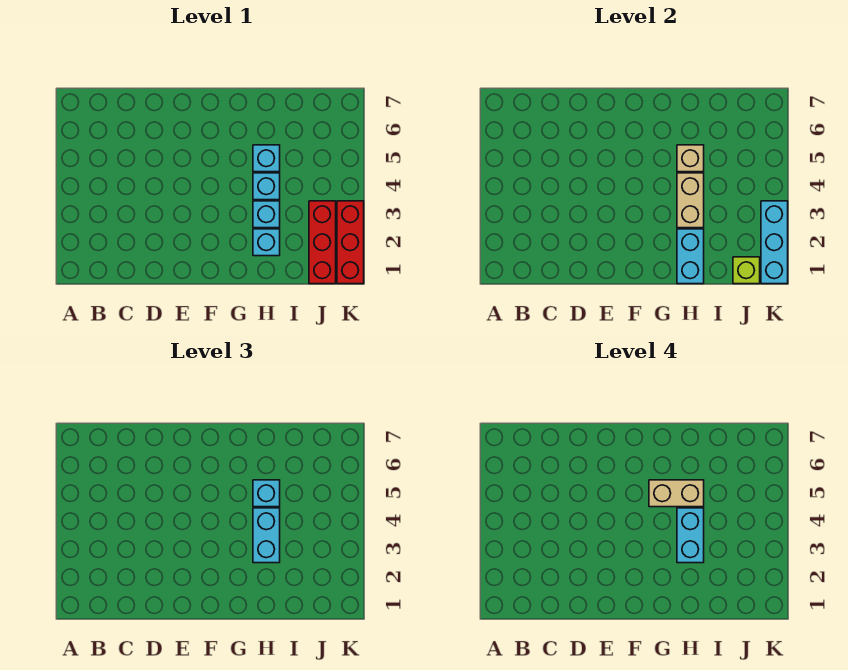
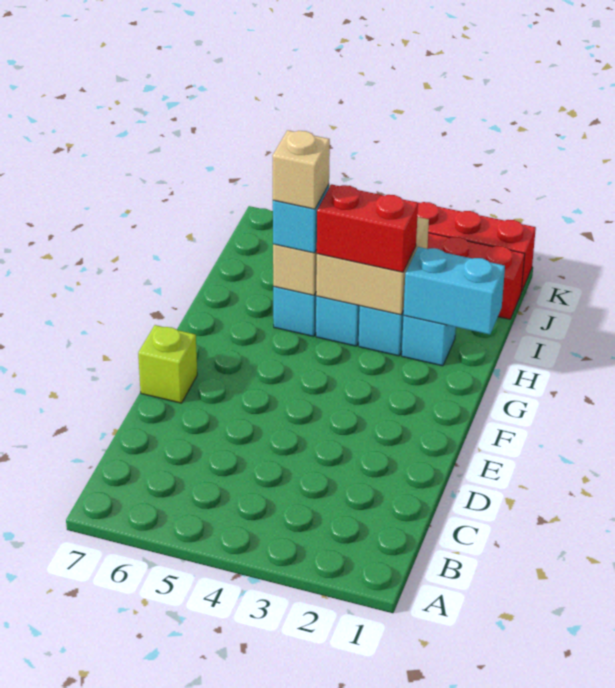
tan 1x2 brick [649,480,704,507] -> tan 1x1 brick [272,130,330,209]
tan 1x2 brick [677,173,704,228] -> tan 2x2 brick [316,217,429,315]
cyan 1x2 brick [253,508,280,563] -> red 1x2 brick [317,184,418,272]
cyan 1x2 brick [677,508,704,563] -> none
lime 1x1 brick [733,257,760,284] -> lime 1x1 brick moved to [138,325,197,403]
cyan 1x3 brick [761,201,788,284] -> none

